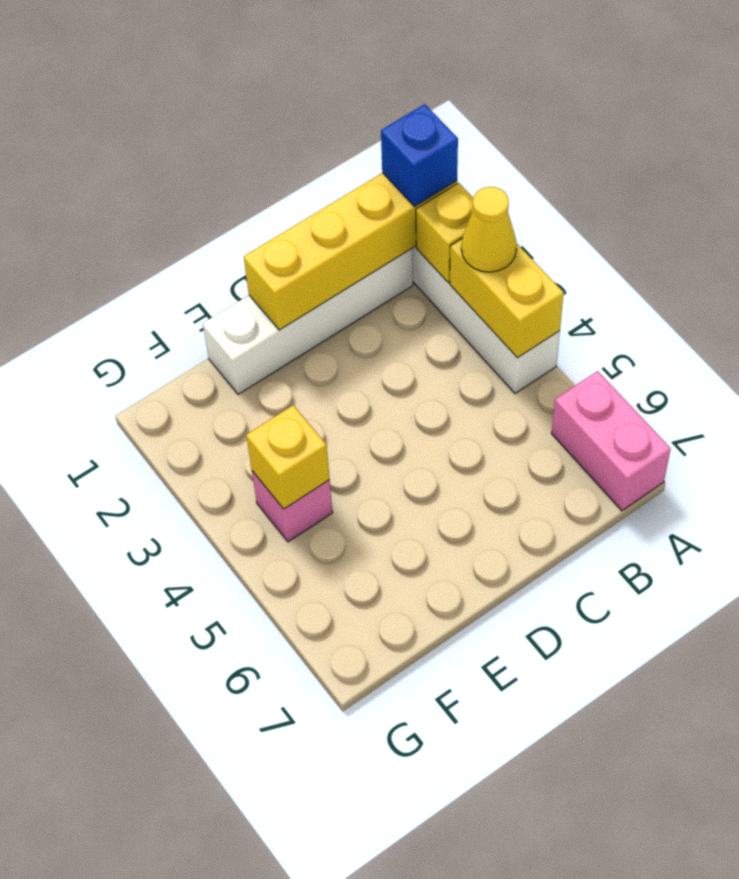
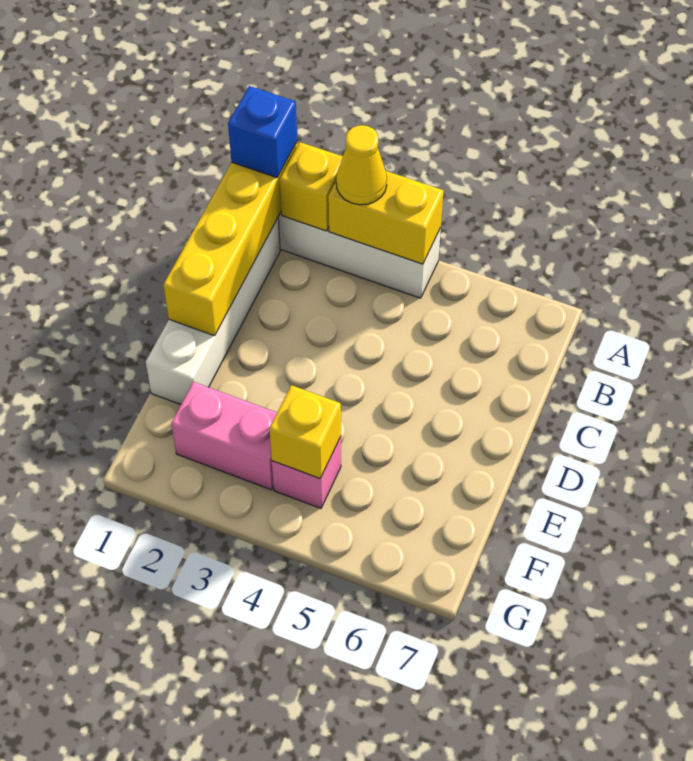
pink 1x2 brick [552,371,671,511] -> pink 1x2 brick moved to [171,382,277,490]

